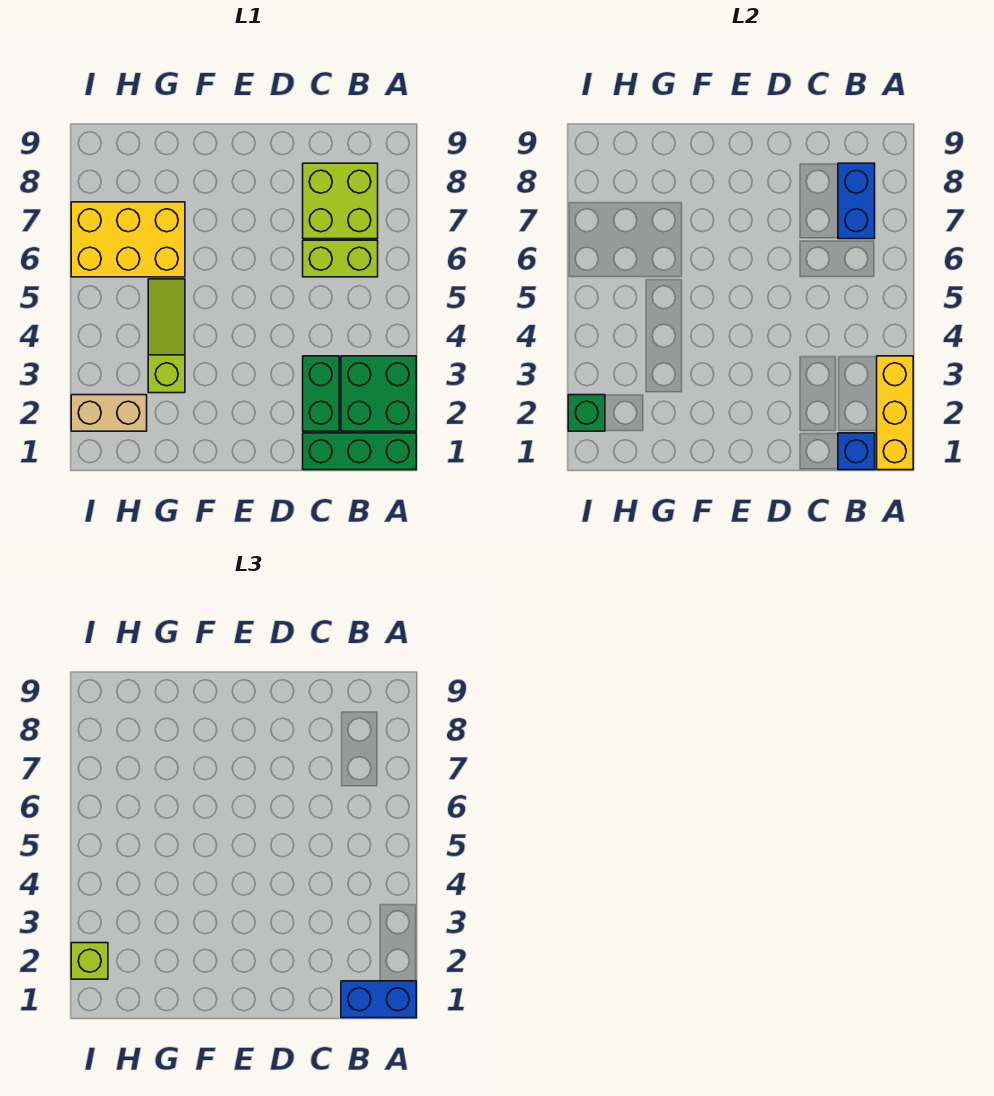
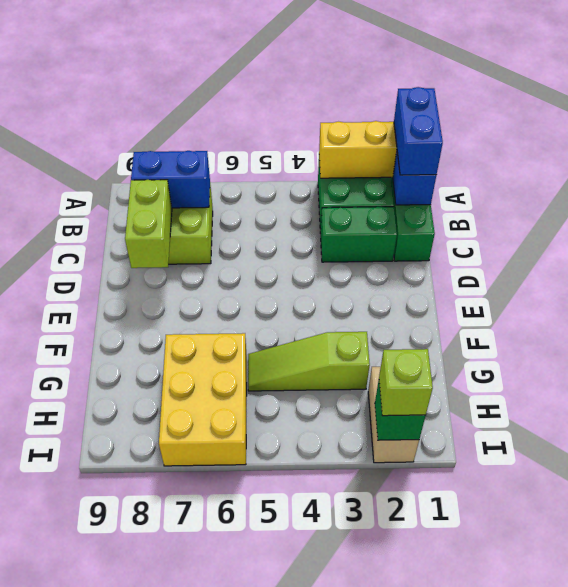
lime 1x2 brick [303,240,378,277] -> lime 1x2 brick moved to [125,180,172,268]

